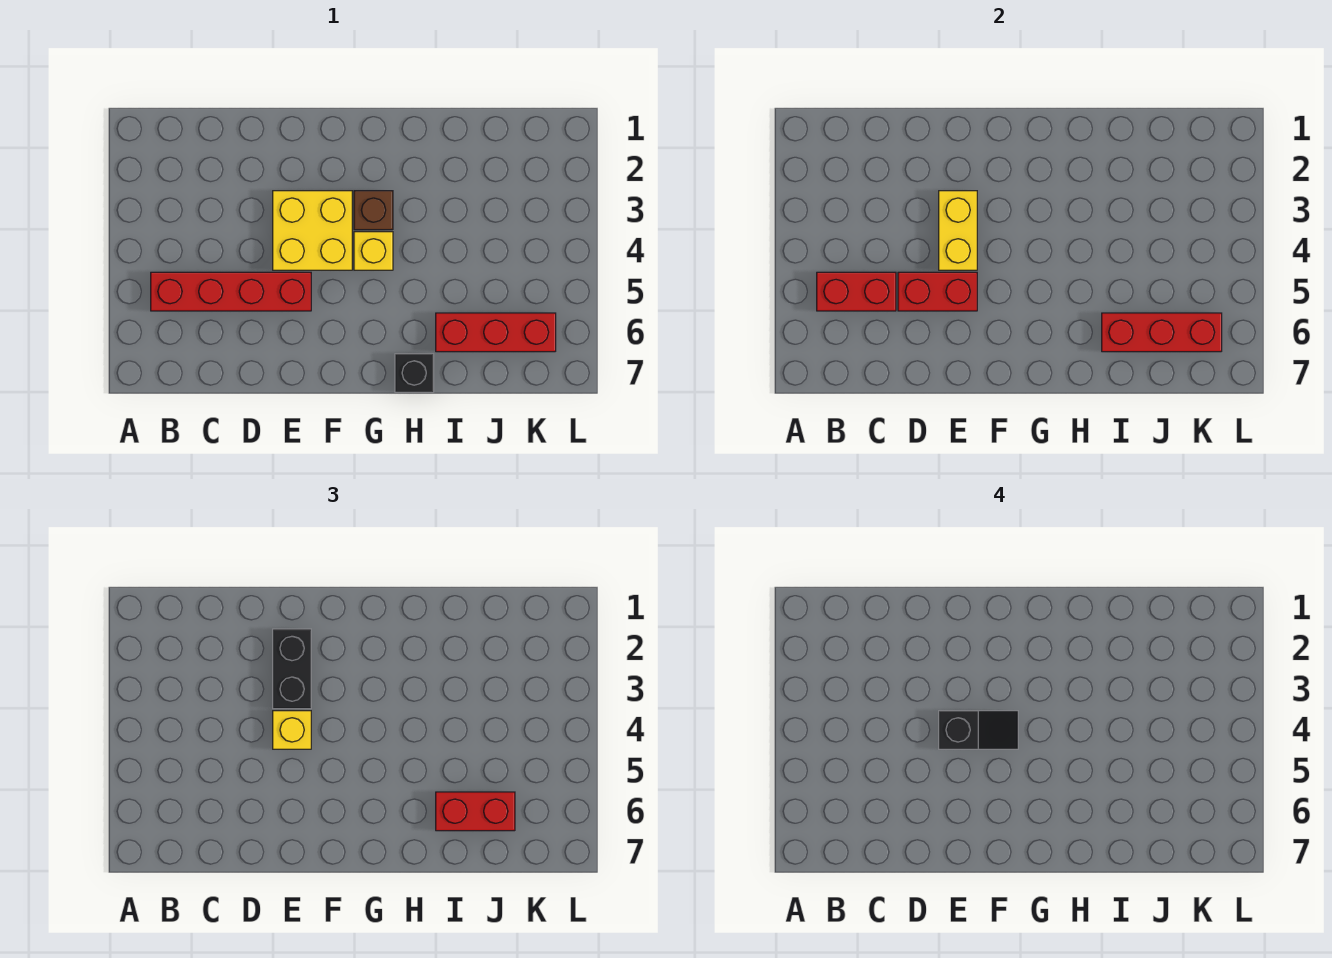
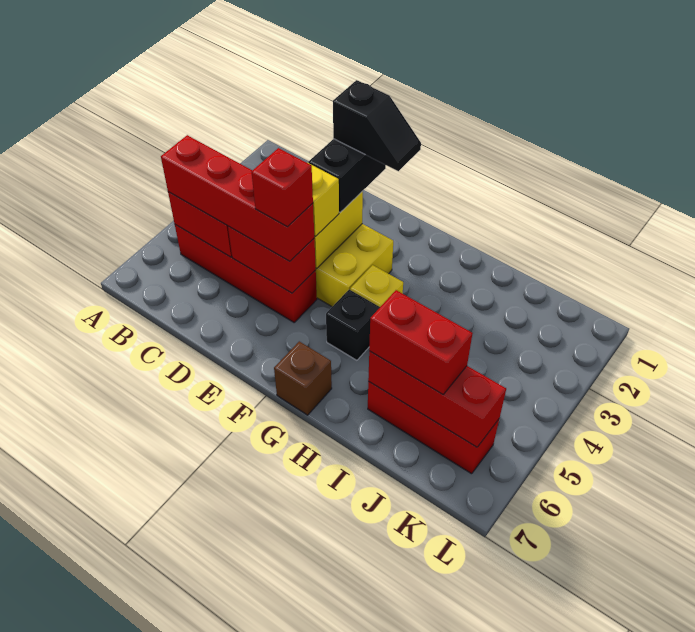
none -> red 1x4 brick [161,135,314,261]
black 1x2 slope [939,711,1018,749] -> black 1x2 slope moved to [333,80,421,171]
none -> red 1x1 brick [252,148,313,227]
brown 1x1 brick [354,191,393,230] -> brown 1x1 brick moved to [274,341,332,415]
black 1x1 brick [395,354,434,392] -> black 1x1 brick moved to [326,290,380,360]

